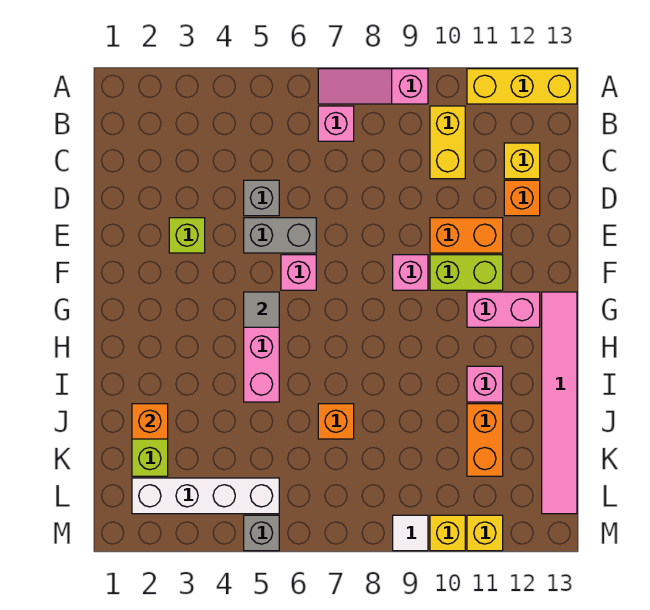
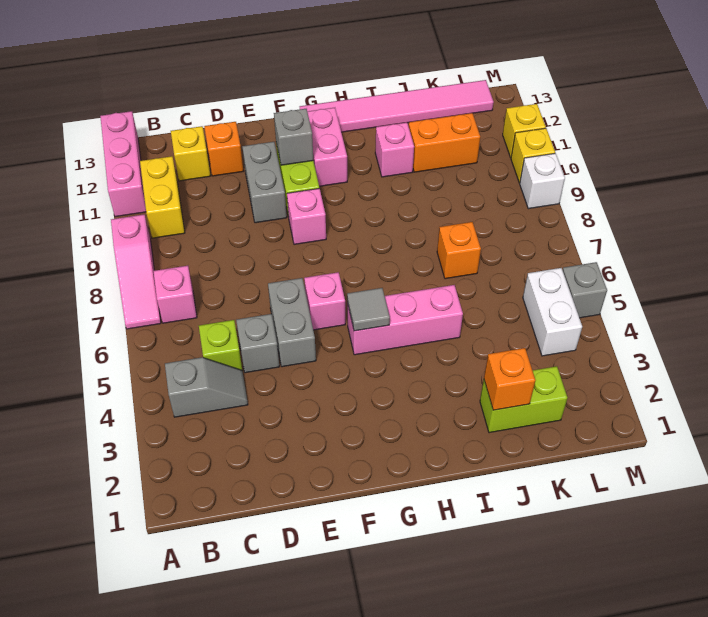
yellow 1x3 brick [467,69,577,104] -> pink 1x3 brick [100,111,146,217]
none -> grey 1x2 slope [165,357,248,417]
yellow 1x2 brick [430,106,465,179] -> yellow 1x2 brick turned to [140,156,185,238]
lime 1x1 brick [169,218,205,253] -> lime 1x1 brick moved to [199,320,242,370]
orange 1x2 brick [430,218,503,253] -> grey 1x2 brick [242,142,287,223]
none -> grey 1x1 brick [274,109,313,165]
white 1x4 brick [132,478,279,514] -> white 1x2 brick [523,268,582,356]
white 1x1 tile [393,515,428,551] -> white 1x1 brick [520,153,565,209]

